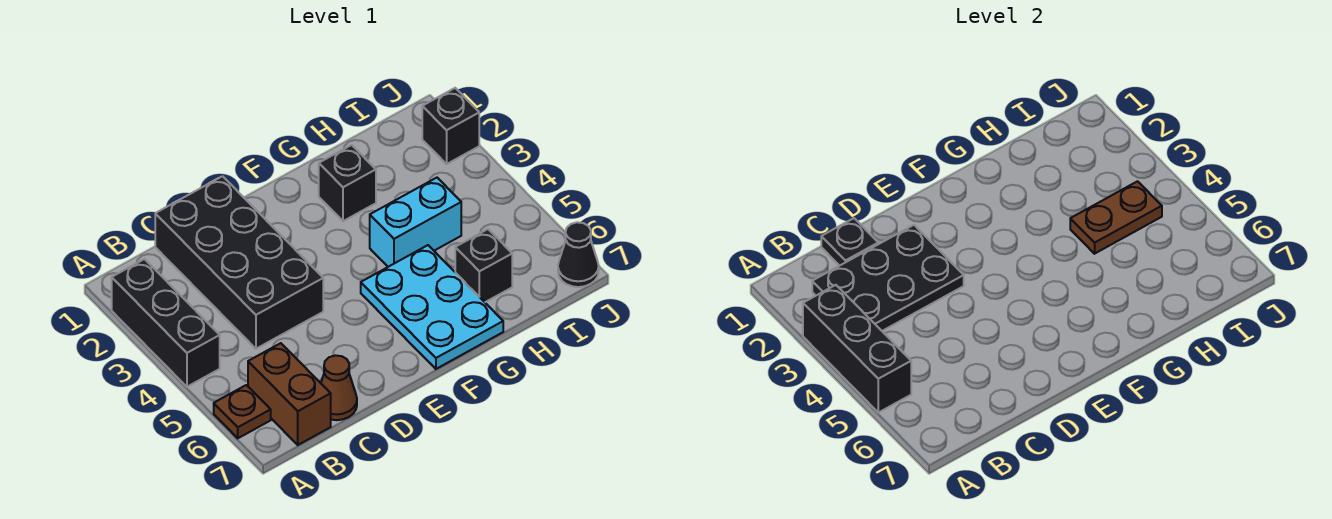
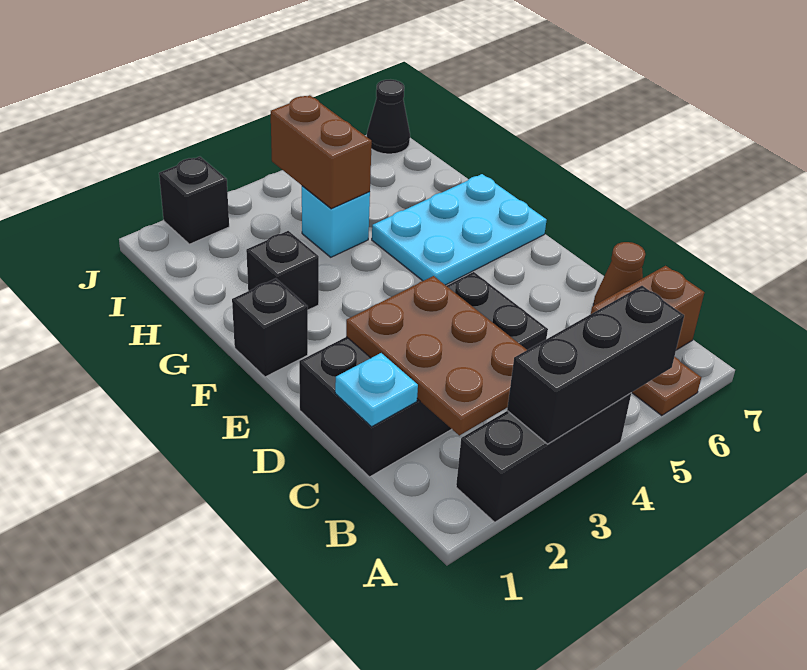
black 2x3 plate [812,225,964,331] -> brown 2x3 plate [346,276,527,435]
black 1x1 plate [821,218,878,266] -> cyan 1x1 plate [335,353,418,427]
cyan 1x2 brick [370,178,461,267] -> cyan 1x1 brick [302,186,370,257]
brown 1x2 plate [1070,181,1162,254] -> brown 1x2 brick [271,95,372,209]
black 1x1 brick [455,229,512,302] -> black 1x1 brick moved to [232,278,308,377]

